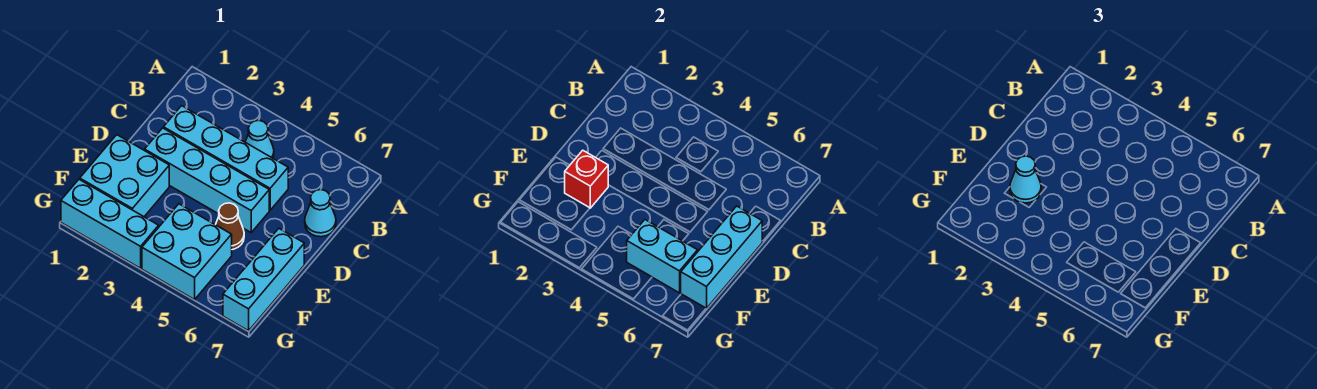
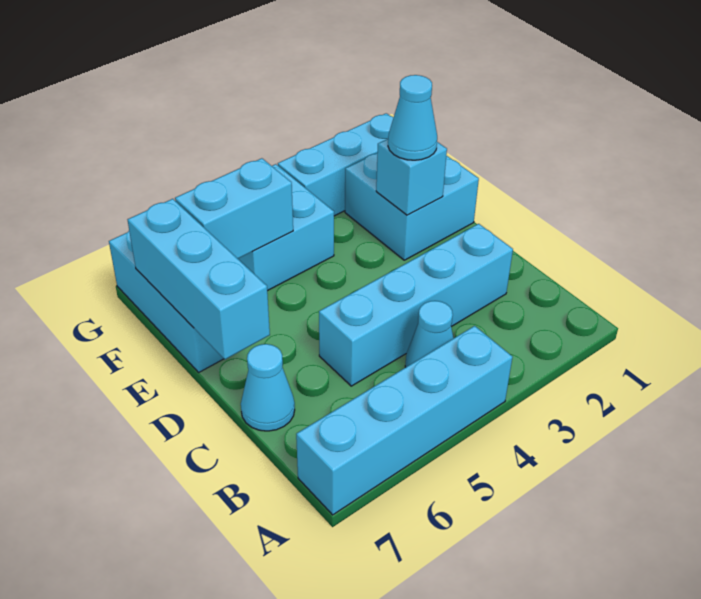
cyan 1x4 brick [145,128,269,232] -> cyan 1x4 brick moved to [296,326,512,515]
red 1x1 brick [565,150,608,208] -> cyan 1x1 brick [376,139,447,215]
brown 1x1 cone [216,203,244,250] -> none

